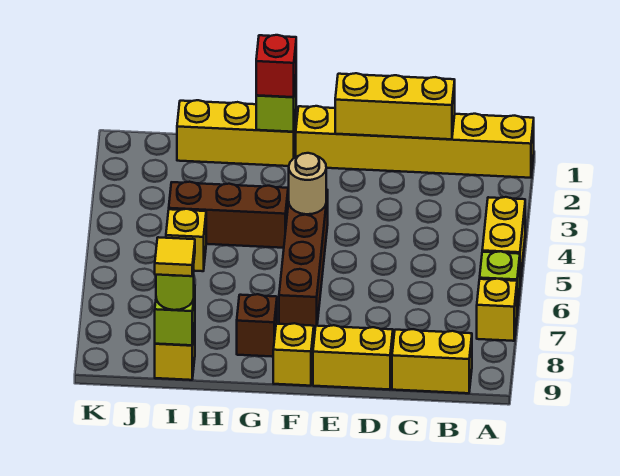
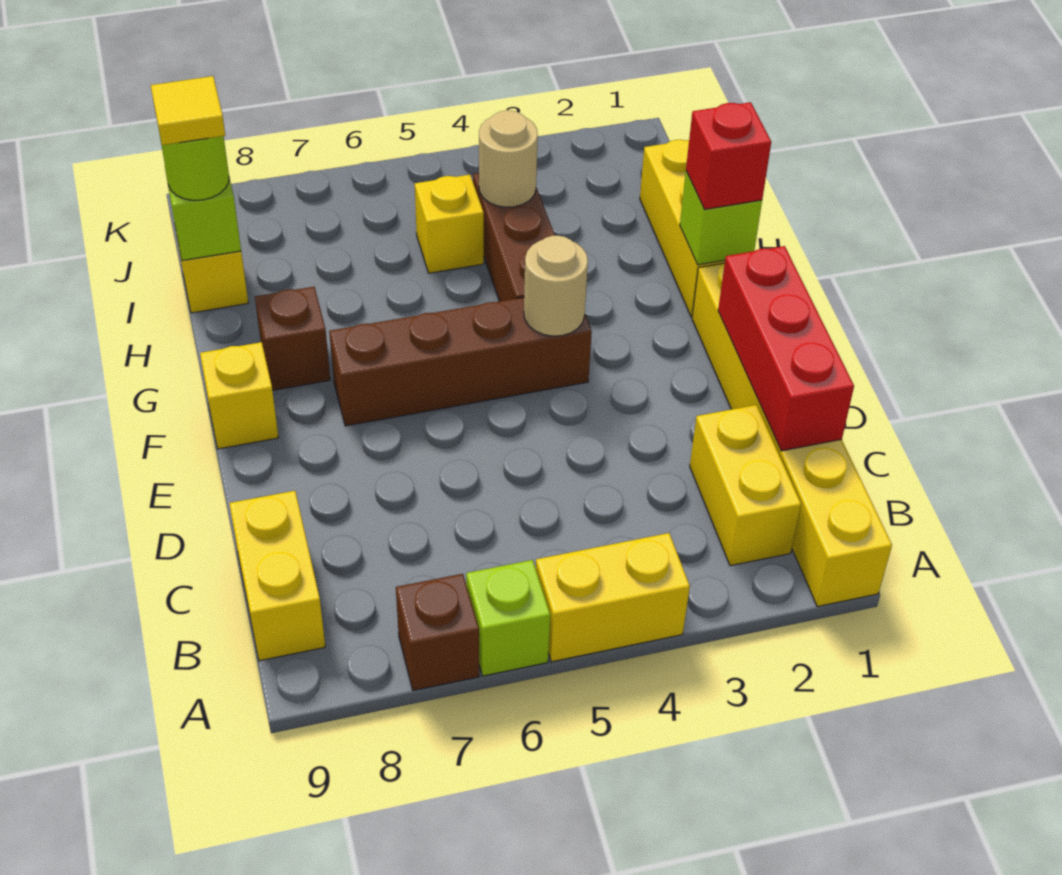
yellow 1x1 brick [477,279,517,341] -> brown 1x1 brick [396,574,479,691]
yellow 1x3 brick [335,73,455,139] -> red 1x3 brick [718,246,854,451]
yellow 1x2 brick [313,325,393,390] -> yellow 1x2 brick moved to [690,405,801,566]
none -> tan 1x1 round brick [479,111,538,207]

